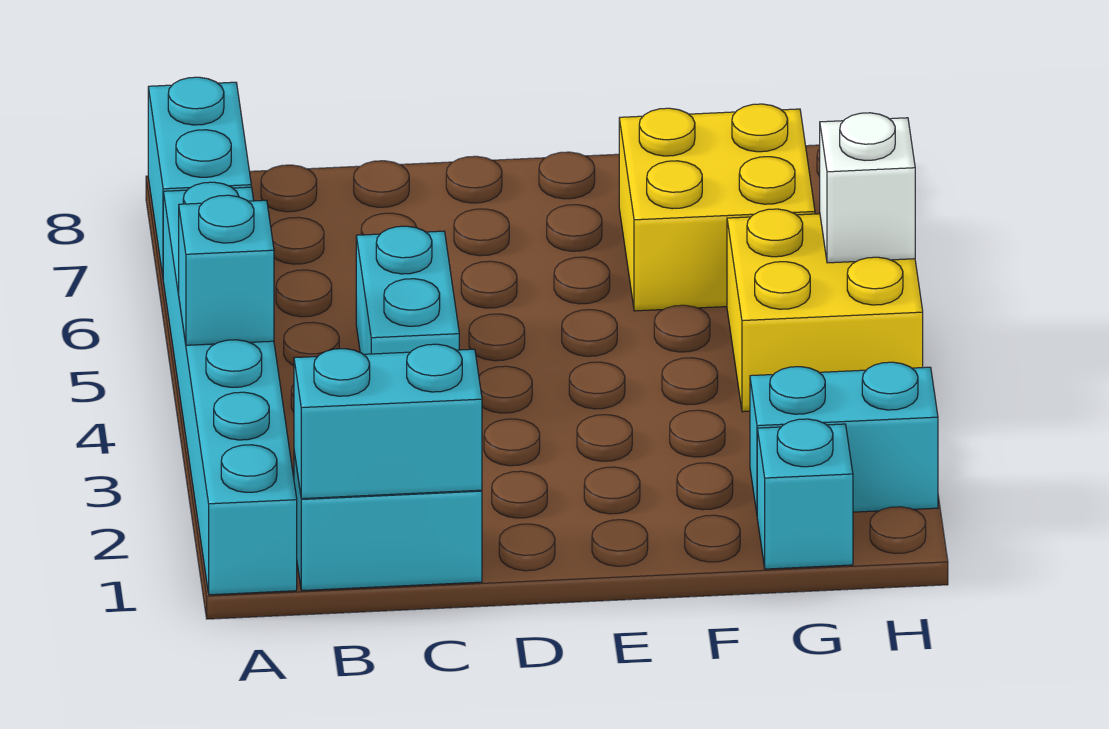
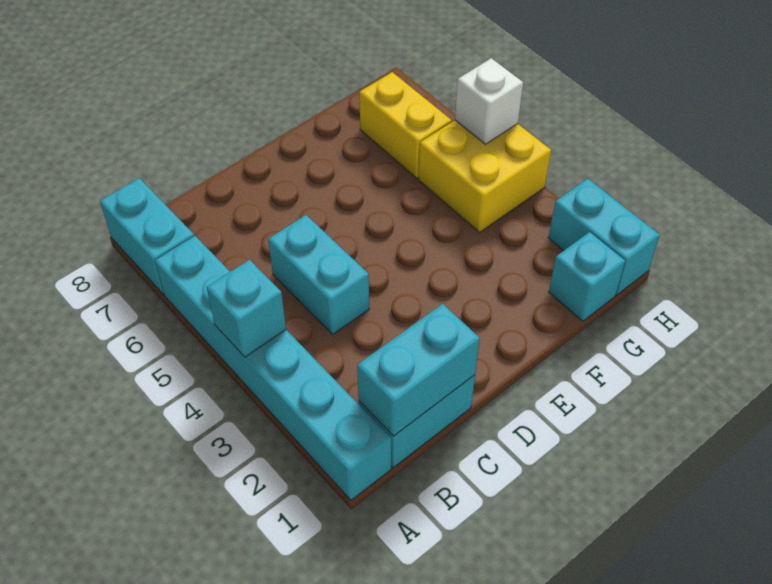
yellow 2x2 brick [619,104,815,311] -> yellow 1x2 brick [359,72,452,179]
cyan 1x2 brick [750,362,938,513] -> cyan 1x2 brick turned to [548,179,659,295]

